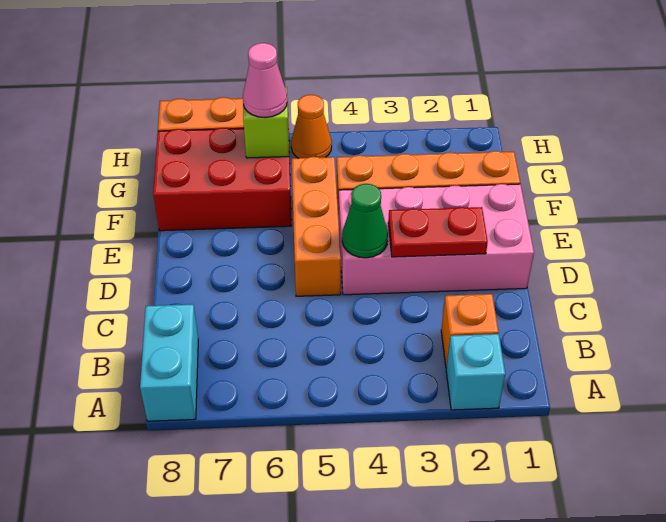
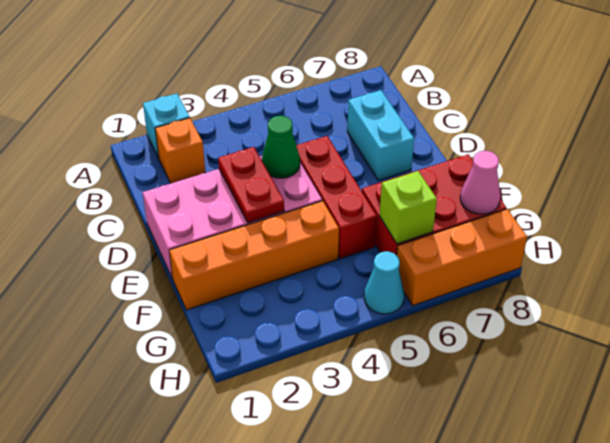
cyan 1x2 brick [140,304,198,421] -> cyan 1x2 brick moved to [347,90,414,181]
red 1x2 plate [388,207,488,257] -> red 1x2 plate turned to [218,147,284,223]
orange 1x3 brick [292,157,341,296] -> red 1x3 brick [296,136,377,259]
pink 1x1 cone [243,43,287,118] -> pink 1x1 cone moved to [460,151,500,214]
orange 1x1 cone [291,95,332,158] -> cyan 1x1 cone [364,251,404,314]

